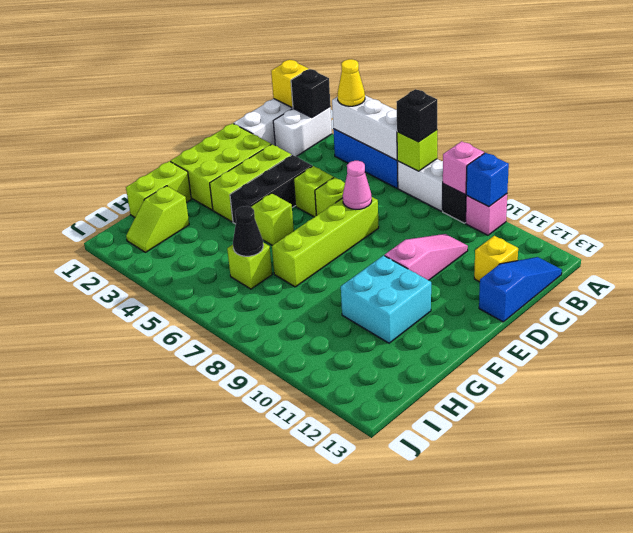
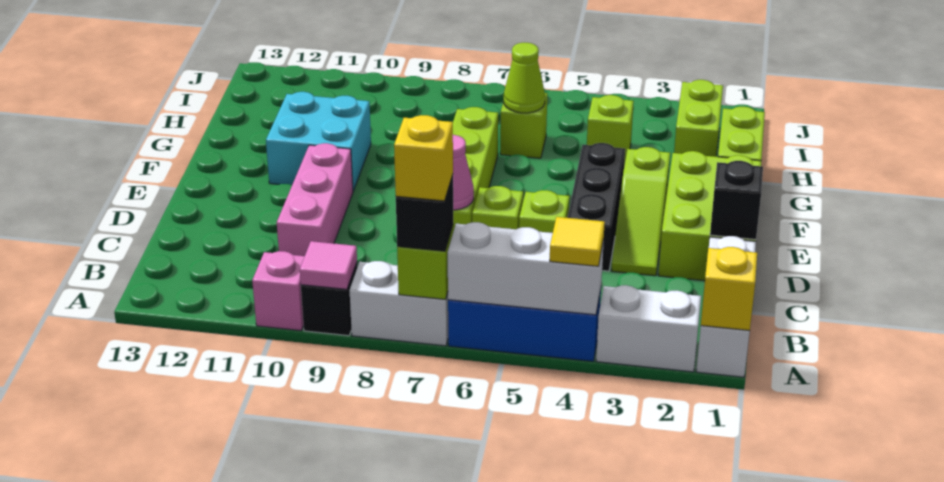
white 1x2 brick [273,107,332,157] -> white 1x2 brick turned to [596,285,701,372]
black 1x1 brick [291,69,330,118] -> black 1x1 brick moved to [710,161,763,240]
yellow 1x1 cone [337,59,365,106] -> yellow 1x1 tile [550,217,605,266]
pink 1x1 brick [443,141,484,194] -> pink 1x1 tile [300,241,357,289]
blue 1x1 brick [466,153,509,207] -> none
blue 1x3 slope [479,257,562,322] -> none
pink 1x3 slope [385,234,468,280] -> pink 1x3 brick [277,143,353,256]
yellow 1x1 brick [474,236,518,282] -> yellow 1x1 brick moved to [394,115,453,201]
lime 1x3 brick [210,144,291,222] -> lime 1x3 slope [611,147,670,276]
lime 1x1 brick [251,193,294,245] -> lime 1x1 brick moved to [587,95,634,165]
lime 1x2 slope [126,186,189,252] -> lime 1x2 brick [674,80,723,157]
black 1x1 cone [233,206,263,256] -> lime 1x1 cone [504,43,545,113]

